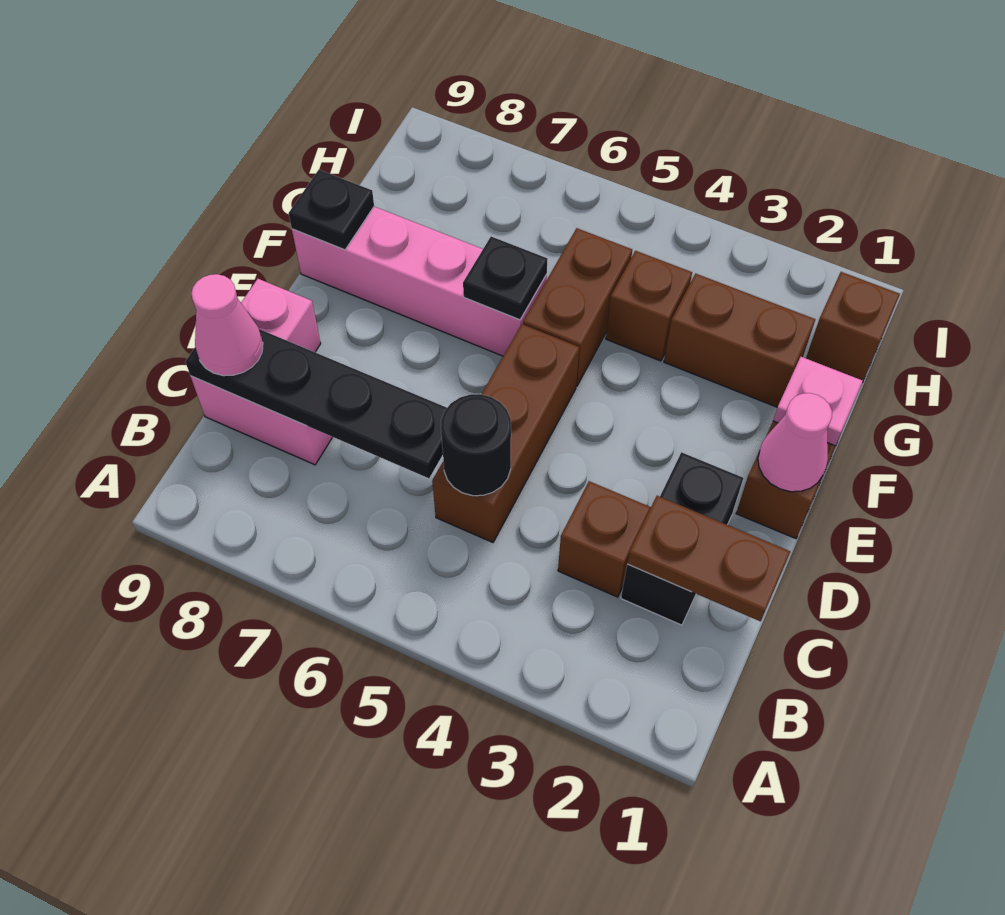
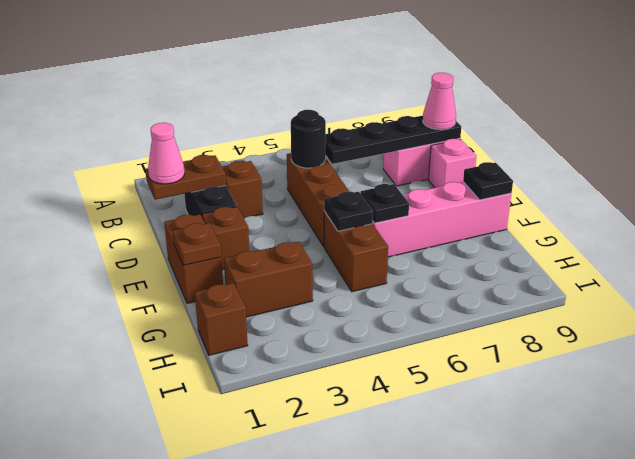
pink 1x1 cone [758,393,832,492] -> pink 1x1 cone moved to [148,123,185,184]
pink 1x1 plate [773,357,863,446] -> brown 1x1 plate [172,223,221,265]
none -> black 1x1 plate [324,191,373,231]
brown 1x1 brick [606,251,692,361] -> brown 1x1 brick moved to [202,207,249,270]

